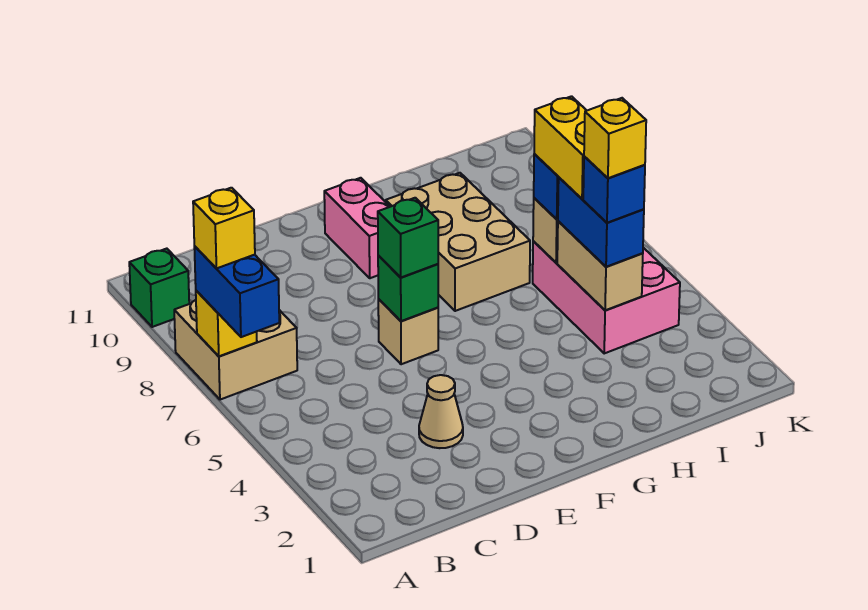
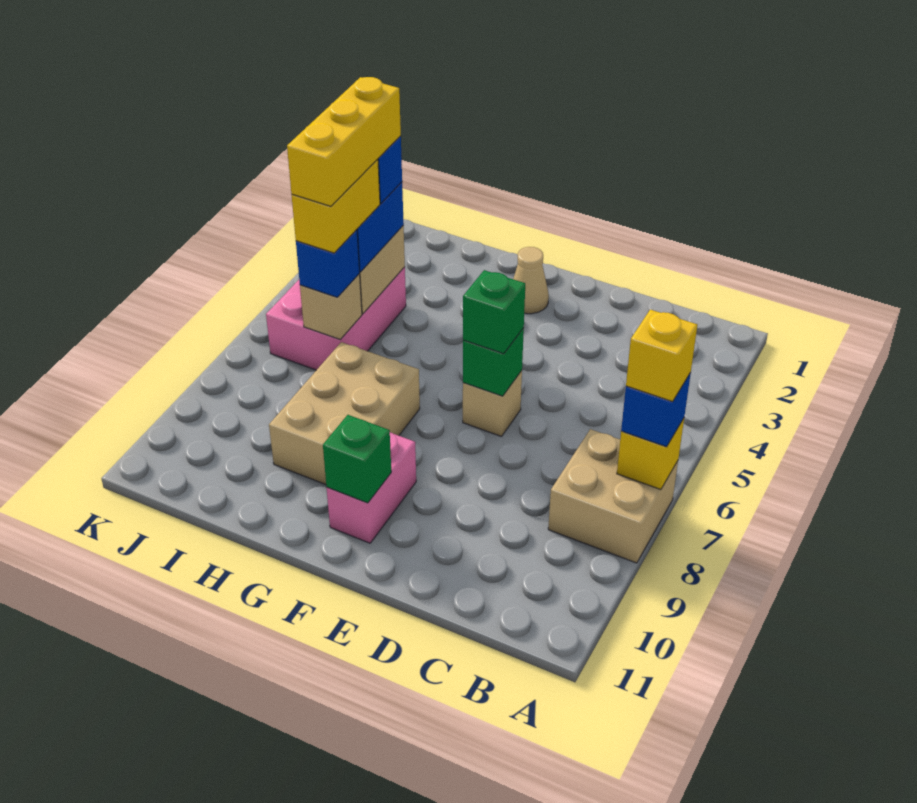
blue 1x2 brick [194,246,279,337] -> blue 1x1 brick [621,373,691,447]
green 1x1 brick [129,249,189,327] -> green 1x1 brick moved to [323,415,391,503]
tan 1x1 cone [419,375,463,448] -> tan 1x1 cone moved to [513,247,549,314]
yellow 1x1 brick [584,98,646,178] -> yellow 1x3 brick [287,77,401,206]

